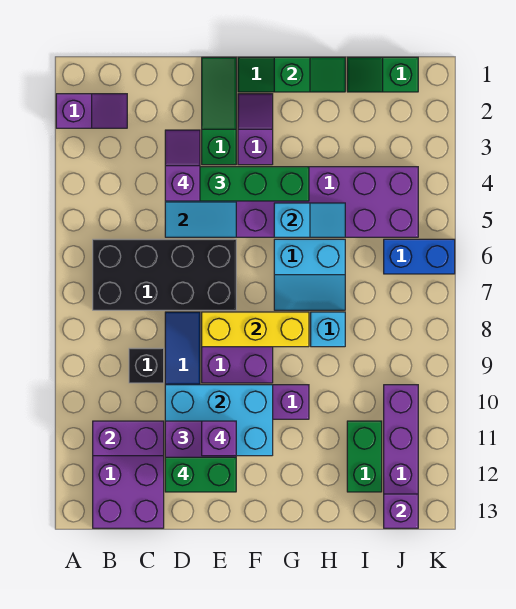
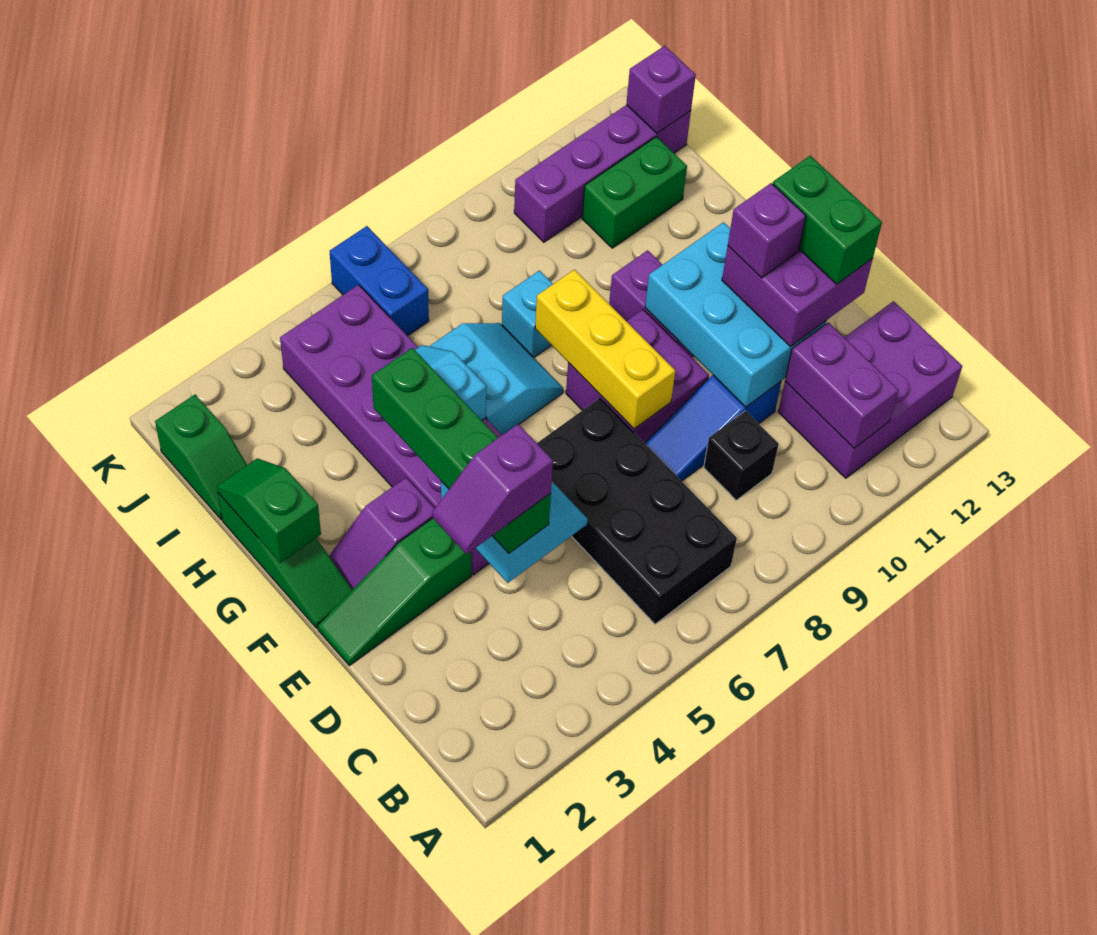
purple 1x2 slope [56,94,127,128] -> none

